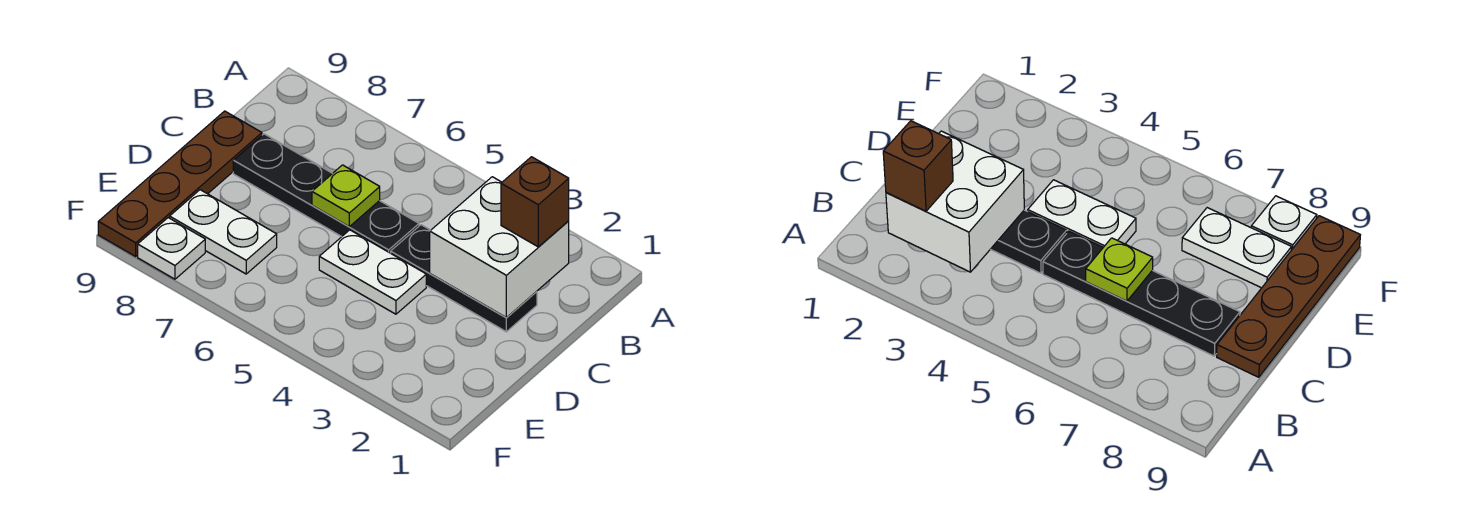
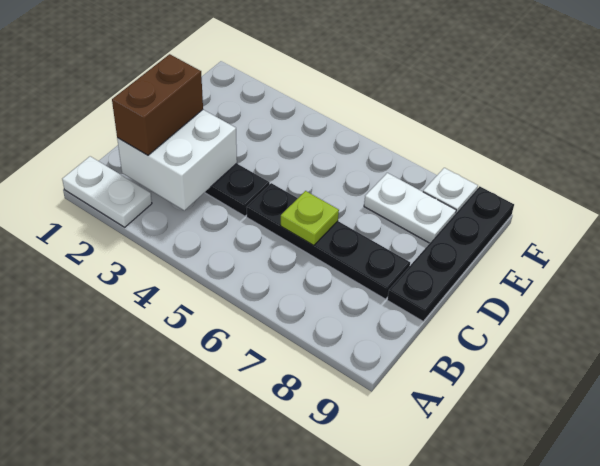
brown 1x1 brick [501,157,569,247] -> brown 1x2 brick [112,54,203,155]
brown 1x4 plate [98,111,262,256] -> black 1x4 plate [387,186,514,321]
white 1x2 plate [319,230,426,314] -> white 1x2 plate moved to [62,156,152,227]

